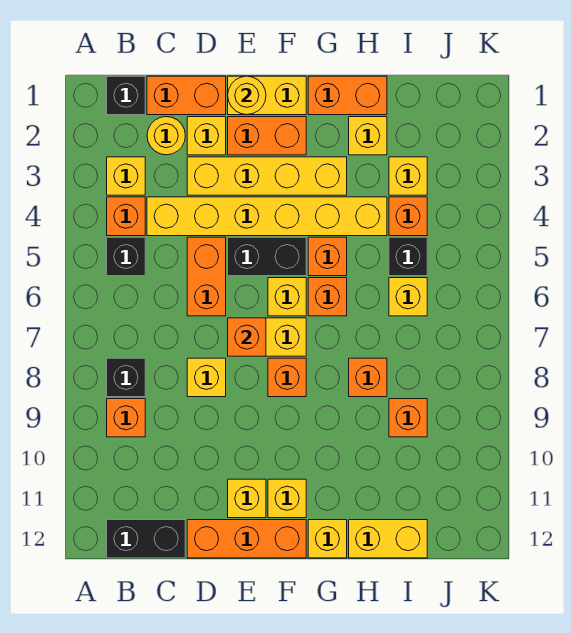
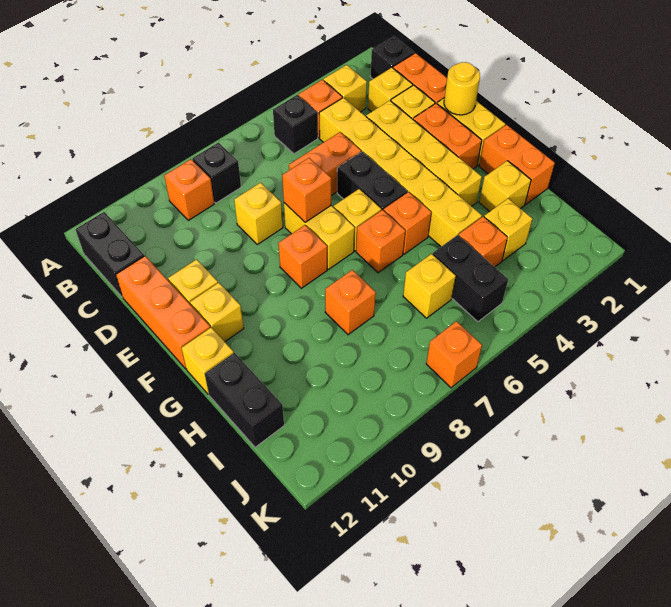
yellow 1x1 round brick [147,117,185,155] -> yellow 1x1 brick [368,68,413,112]
yellow 1x2 brick [349,520,427,558] -> black 1x2 brick [205,353,284,447]
black 1x1 brick [389,237,427,276] -> black 1x2 brick [432,235,508,322]
orange 1x1 brick [389,399,427,437] -> orange 1x1 brick moved to [426,321,482,388]

